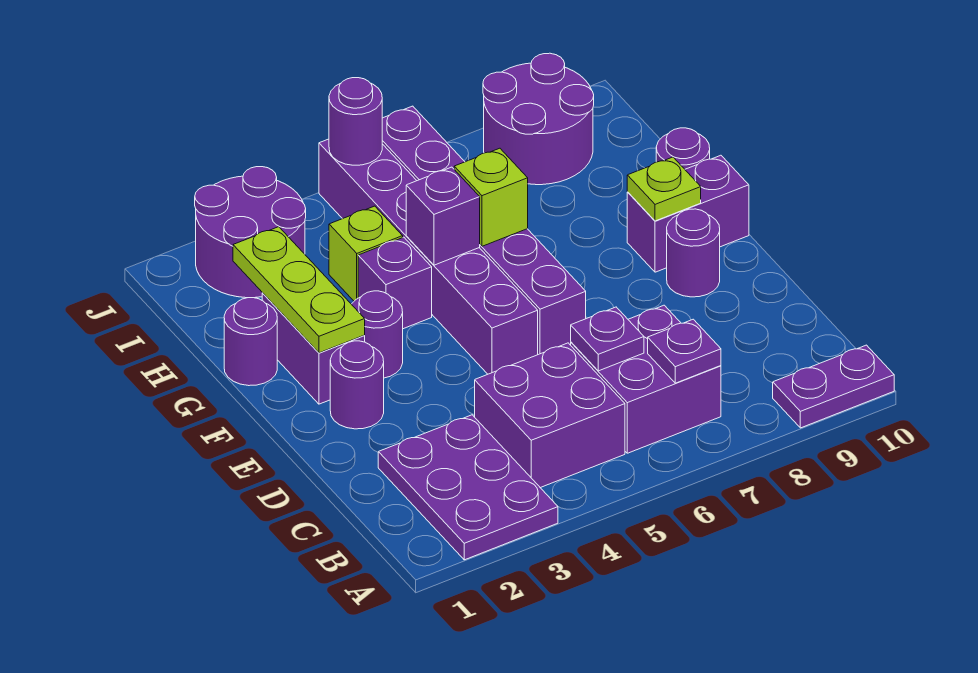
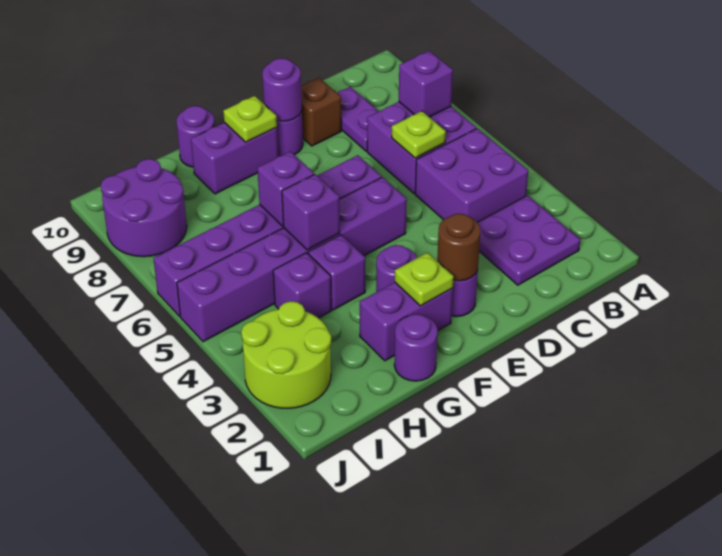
purple 2x3 plate [378,415,558,560] -> purple 2x2 plate [477,195,580,285]
purple 1x2 plate [773,345,894,428] -> purple 1x2 plate moved to [338,87,379,151]
purple 1x1 plate [648,319,721,383] -> purple 1x1 brick [399,51,453,117]
purple 1x1 plate [571,307,644,371] -> lime 1x1 plate [392,111,446,158]
none -> brown 1x1 brick [301,78,341,146]
none -> brown 1x1 round brick [437,214,481,281]
lime 1x3 plate [233,227,365,353] -> lime 1x1 plate [395,253,454,306]
purple 1x2 brick [627,155,749,272] -> purple 1x2 brick turned to [191,123,278,194]
lime 1x1 brick [454,148,528,246] -> purple 1x1 brick [257,151,314,226]
lime 1x1 brick [329,206,403,301] -> purple 1x1 brick [273,253,331,318]
purple 2x2 round brick [195,167,306,298] -> lime 2x2 round brick [241,301,331,408]
purple 1x1 round brick [329,78,382,165] -> purple 1x1 round brick moved to [262,58,302,121]

